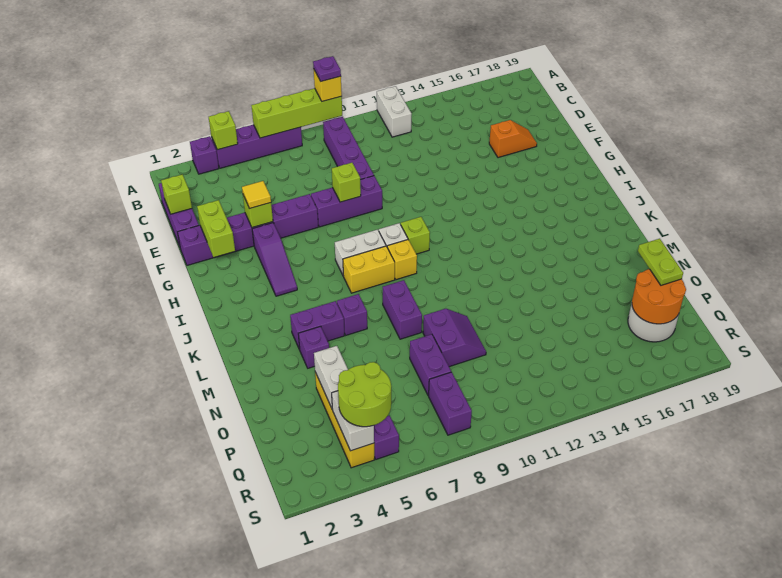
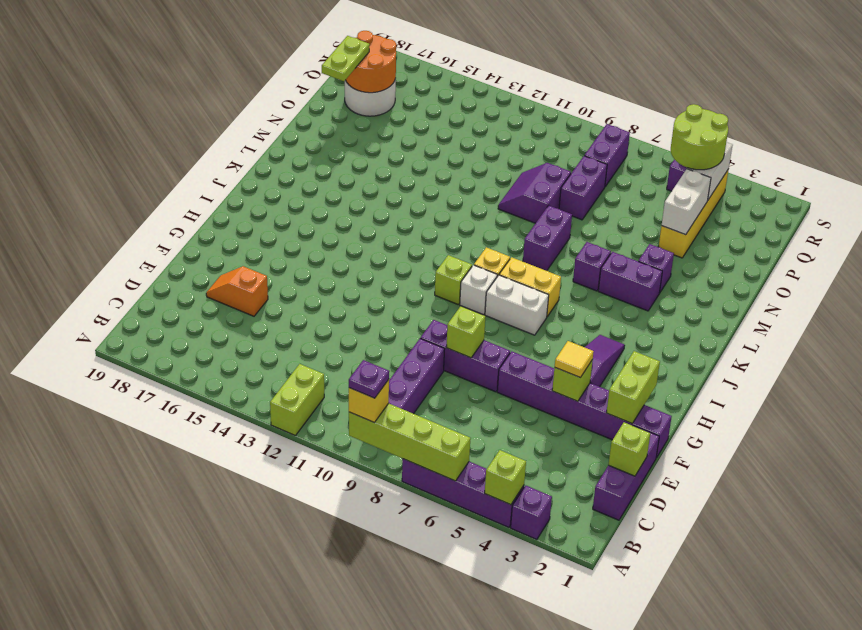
white 1x2 brick [377,86,412,137] -> lime 1x2 brick [270,364,324,436]

